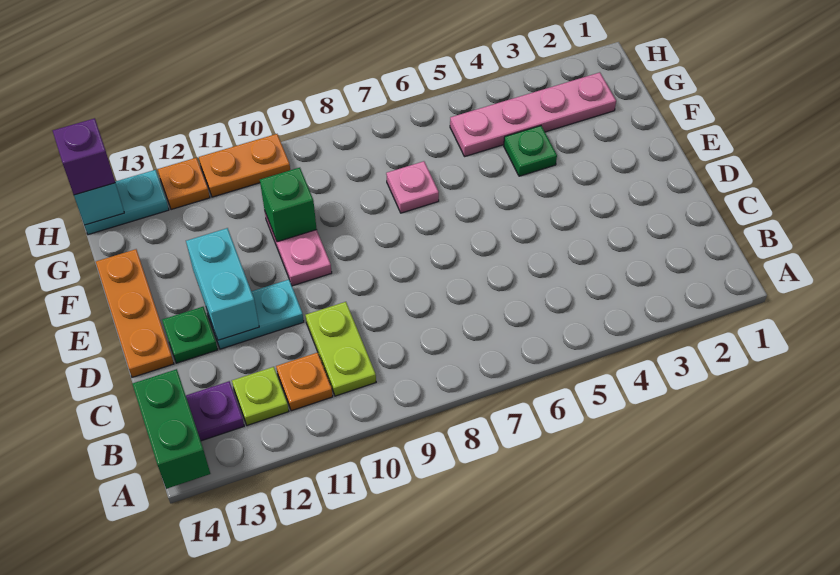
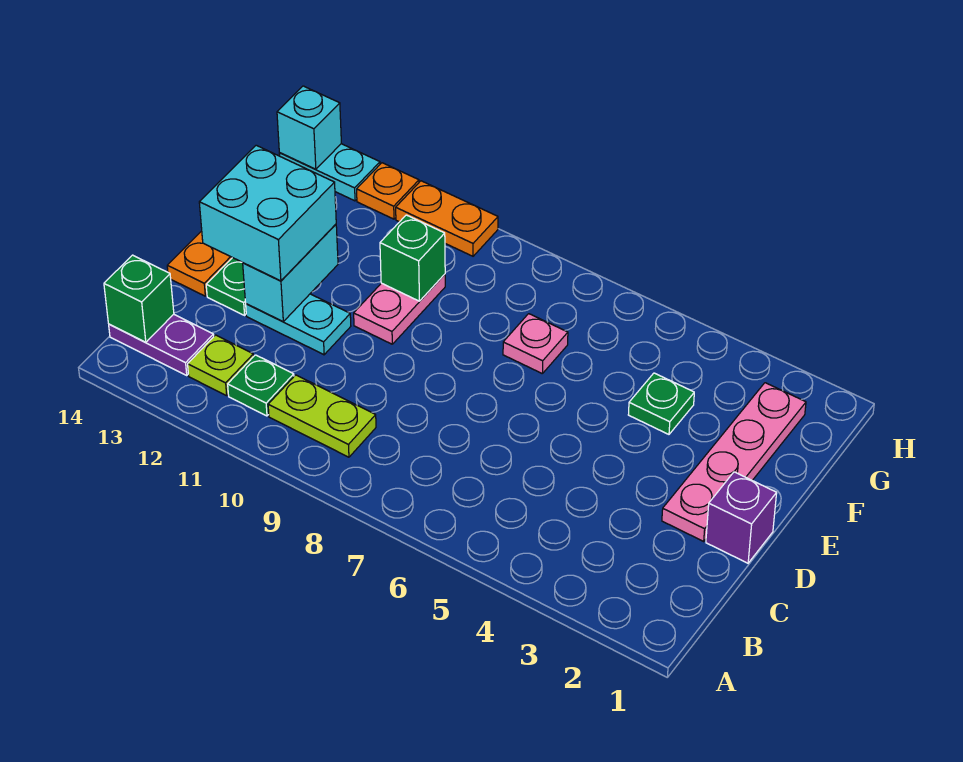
green 1x2 brick [132,369,210,489] -> green 1x1 brick [104,255,174,342]
lime 1x2 plate [306,302,376,396] -> lime 1x2 plate turned to [268,375,376,457]
orange 1x1 plate [276,352,333,411] -> green 1x1 plate [228,355,294,416]
none -> cyan 2x2 brick [199,145,336,281]
pink 1x4 plate [450,72,616,157] -> pink 1x4 plate turned to [662,383,806,541]
purple 1x1 brick [53,118,115,195] -> purple 1x1 brick moved to [706,472,777,563]

